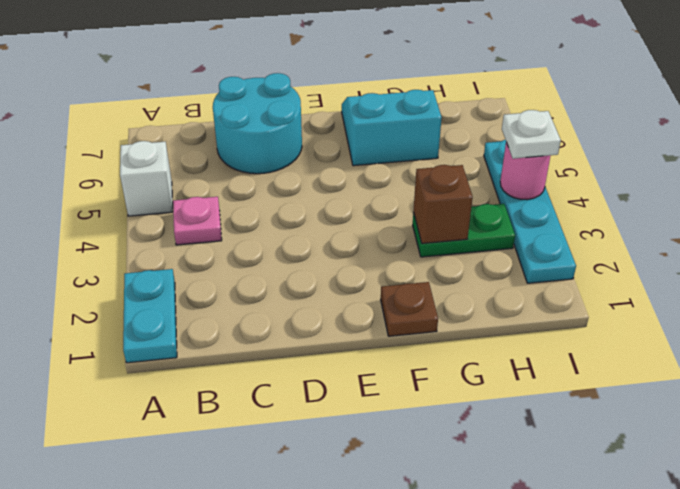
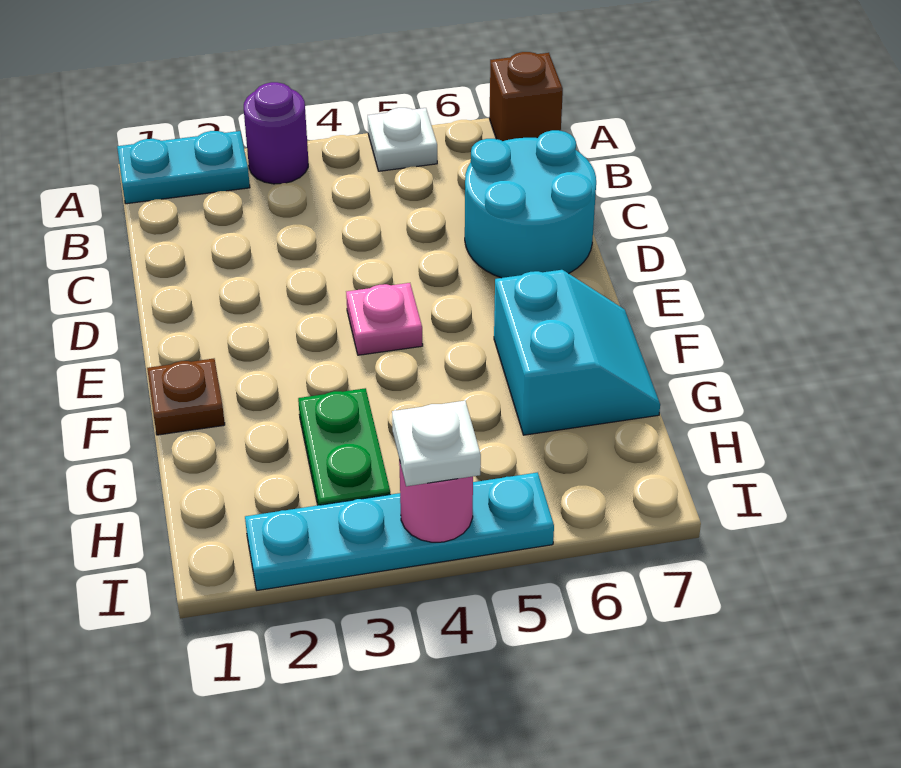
none -> purple 1x1 round brick [244,82,308,184]
white 1x1 brick [120,141,173,216] -> white 1x1 plate [368,108,437,171]
pink 1x1 plate [173,197,222,245] -> pink 1x1 plate moved to [346,283,423,355]
brown 1x1 brick [413,165,473,244] -> brown 1x1 brick moved to [489,52,563,141]

